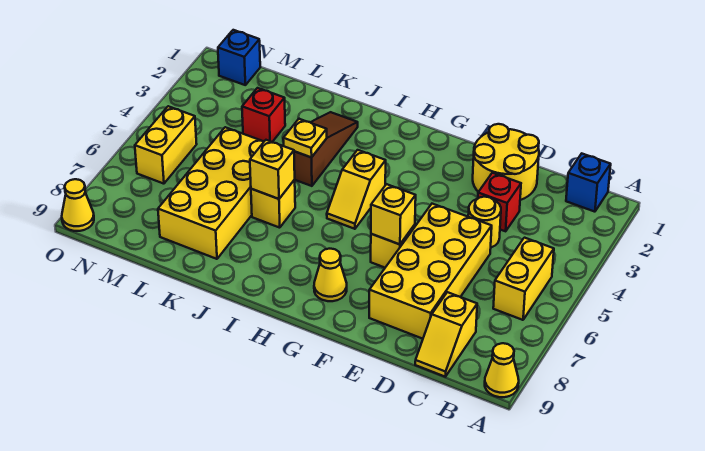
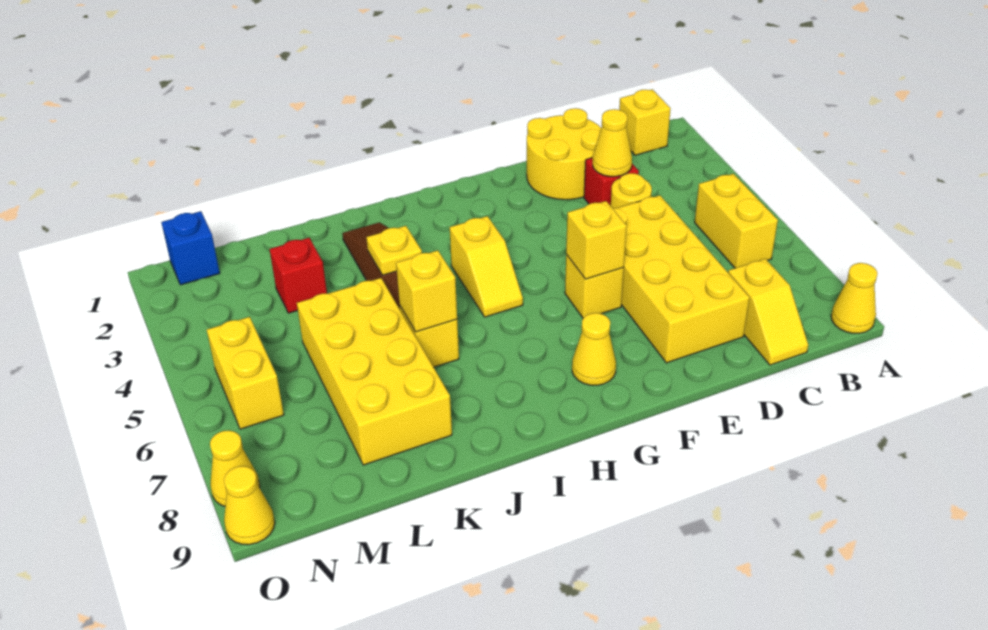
blue 1x1 brick [566,154,611,212] -> yellow 1x1 brick [619,89,671,155]
none -> yellow 1x1 cone [593,109,632,177]
none -> yellow 1x1 cone [210,430,260,506]

